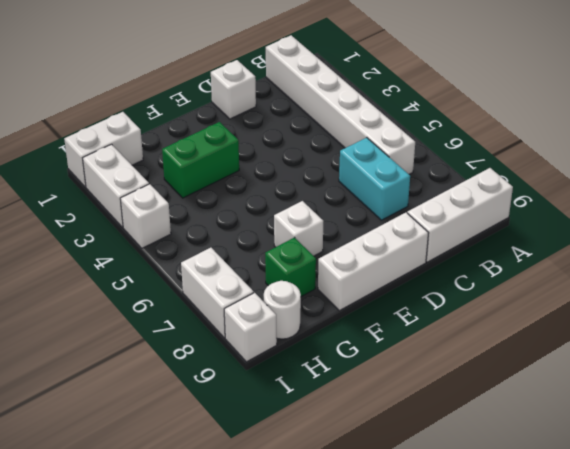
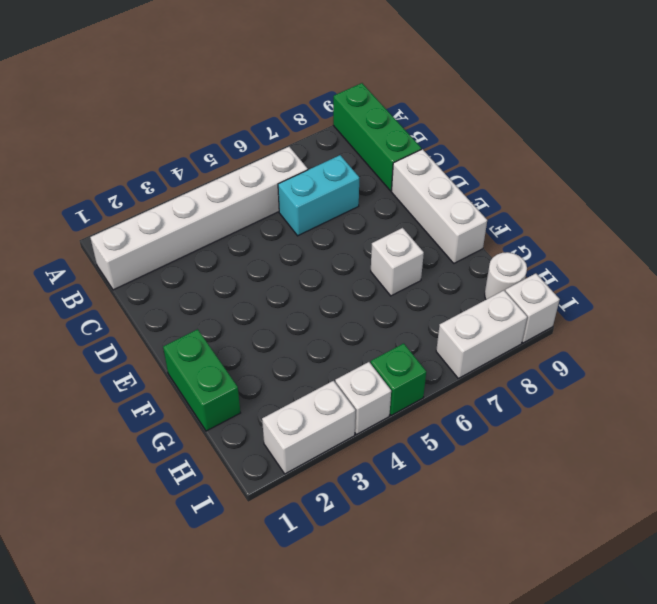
white 1x3 brick [407,168,513,262] -> green 1x3 brick [333,83,421,191]
white 1x1 brick [211,60,256,119] -> none
green 1x2 brick [162,122,239,198] -> green 1x2 brick moved to [163,329,240,431]
green 1x1 brick [265,238,316,297] -> green 1x1 brick moved to [371,343,426,415]
white 1x2 brick [64,112,143,187] -> none

